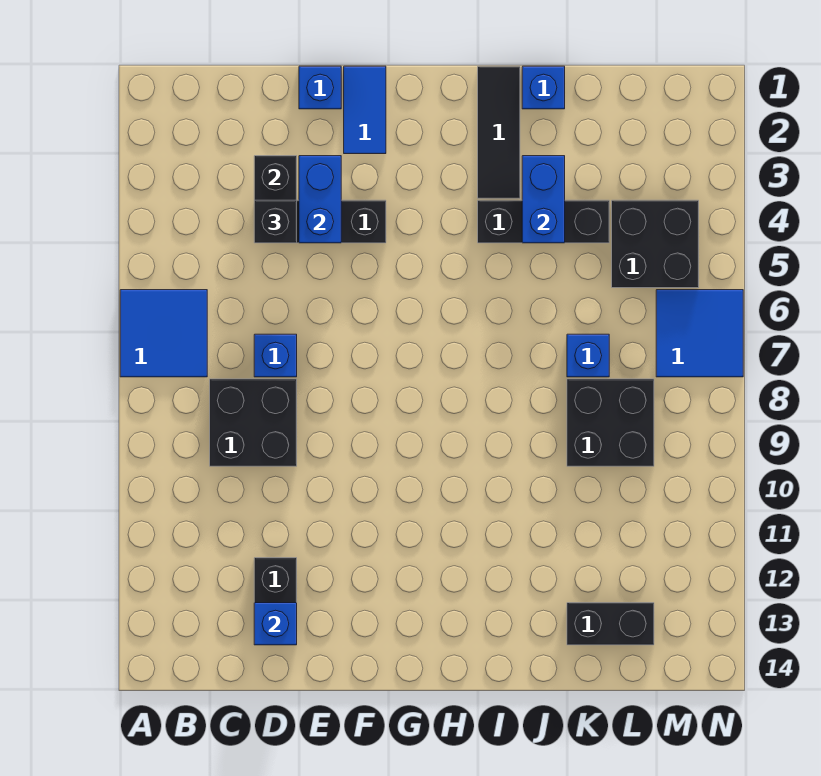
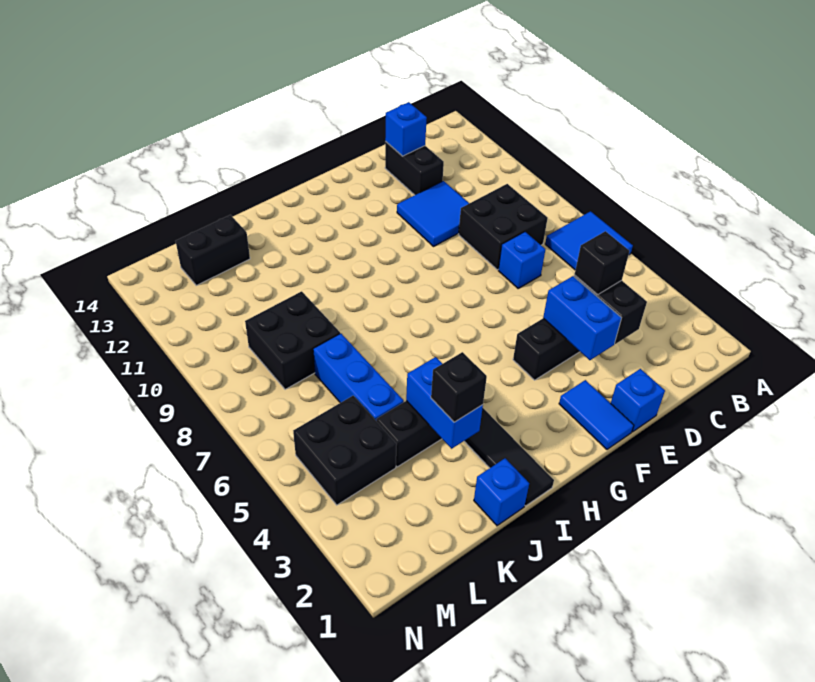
none -> black 1x1 brick [431,352,487,422]
blue 1x1 brick [567,334,609,377] -> blue 1x3 brick [313,333,404,421]
blue 2x2 tile [656,290,743,377] -> blue 2x2 tile moved to [397,181,469,246]

